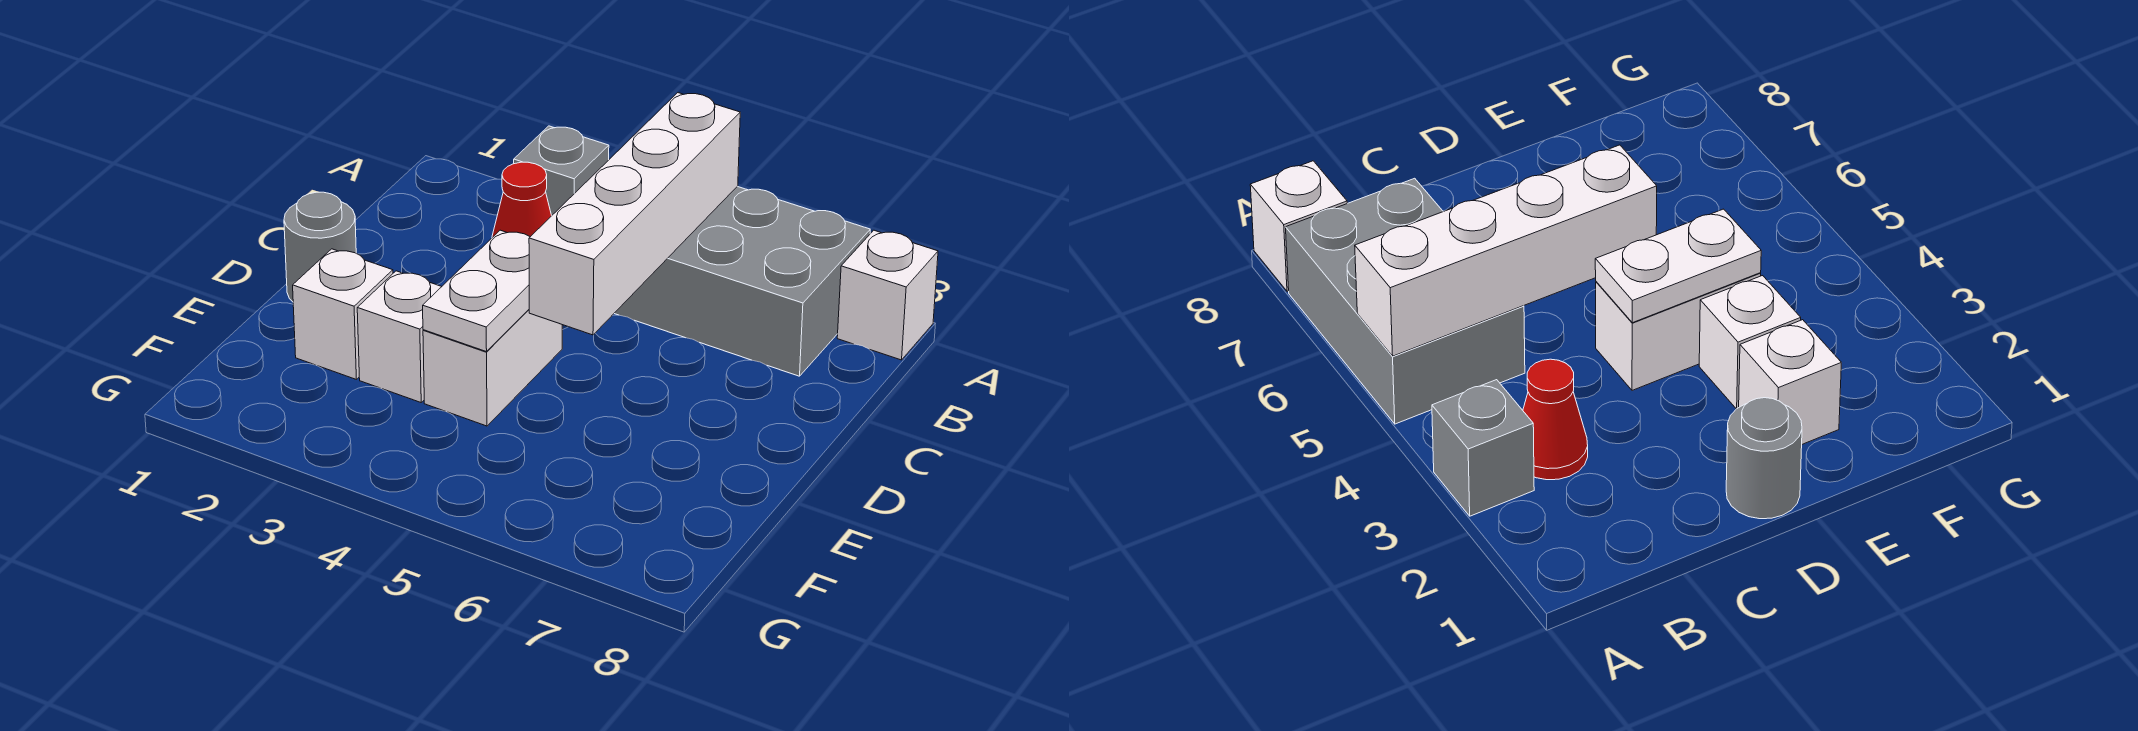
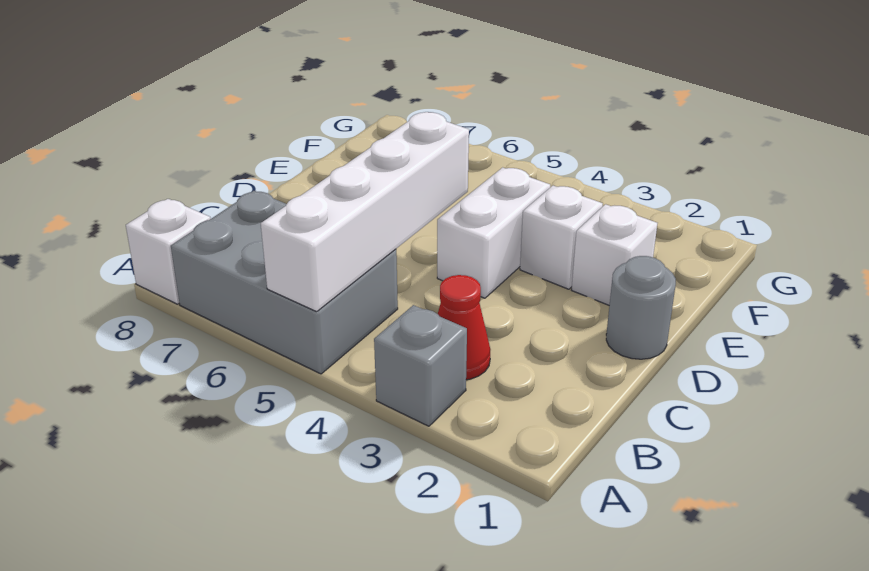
white 1x2 plate [423,230,530,352] -> none

